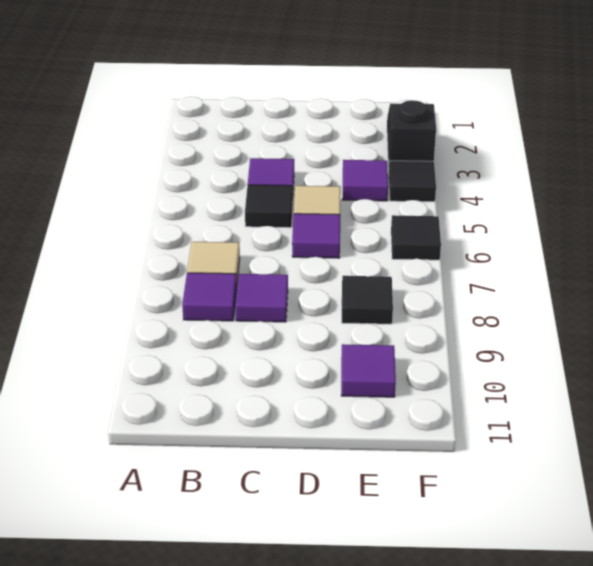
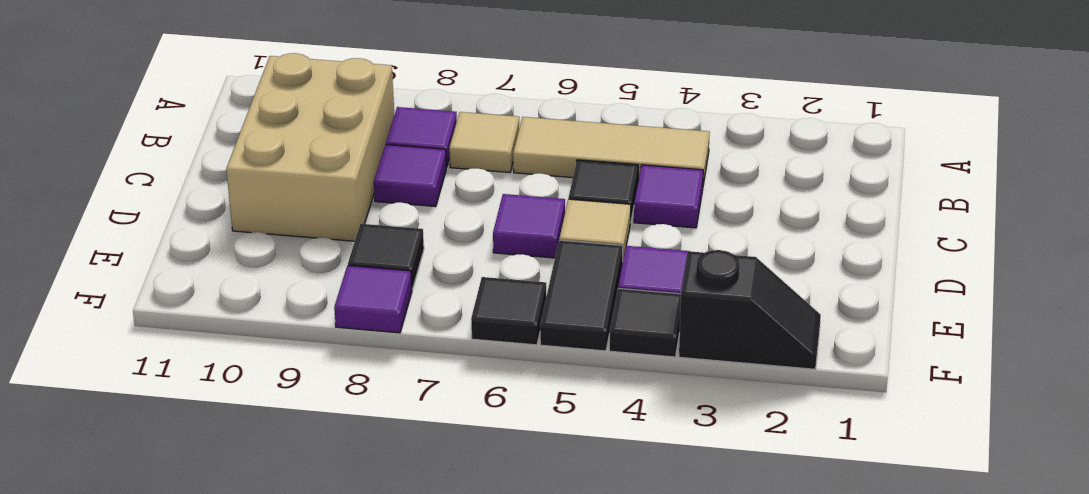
none -> tan 1x3 tile [513,117,710,185]
none -> tan 2x3 brick [226,53,394,241]
none -> black 1x2 tile [540,240,623,351]
purple 1x1 tile [341,344,396,397] -> purple 1x1 tile moved to [334,266,412,333]

